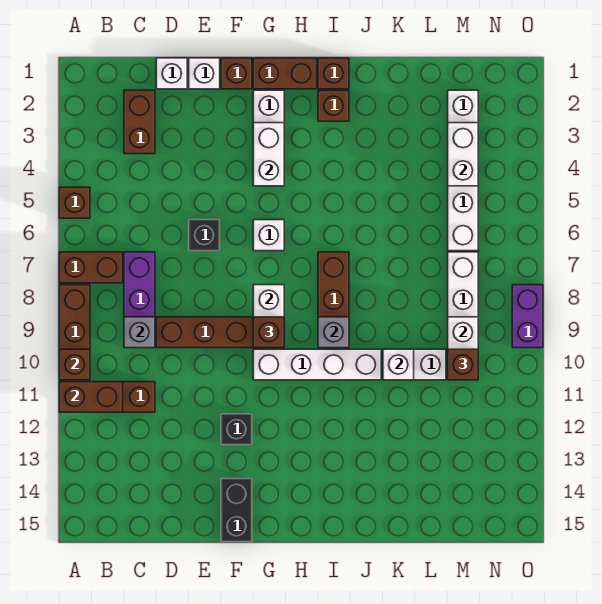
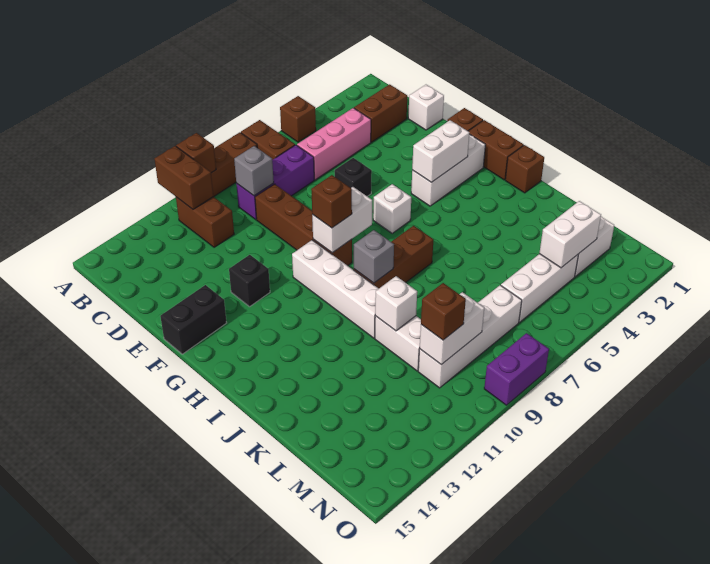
none -> pink 1x3 brick [297,108,371,180]
white 1x1 brick [189,58,220,89] -> none
brown 1x1 brick [318,90,349,121] -> none

